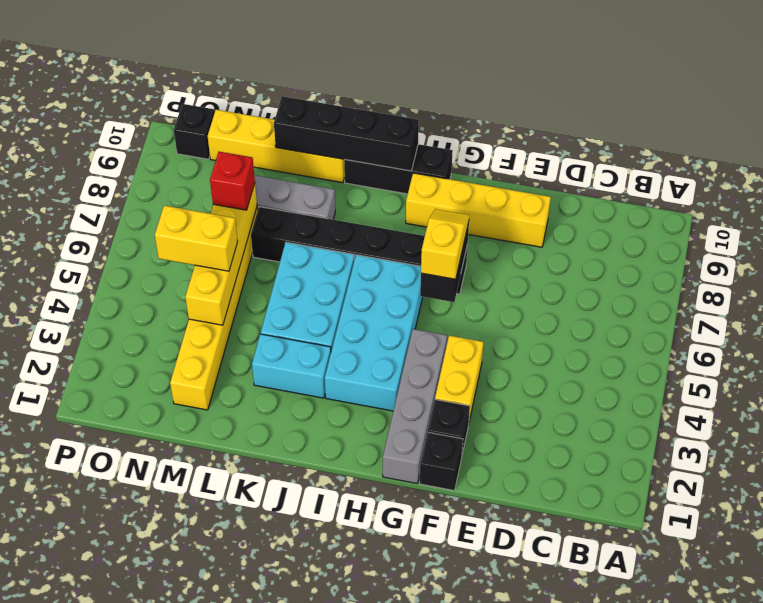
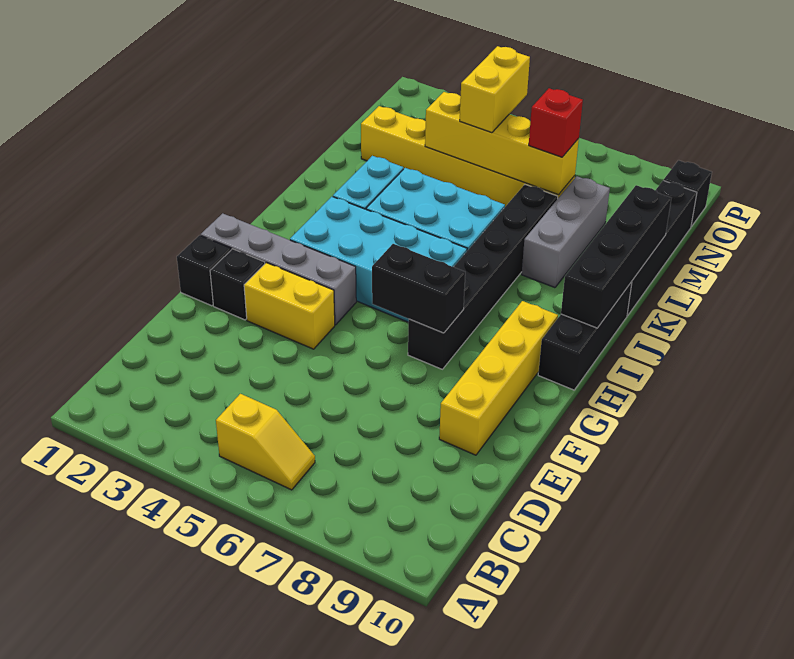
yellow 1x2 slope [421,209,469,279] -> yellow 1x2 slope moved to [216,394,315,490]
yellow 1x4 brick [208,110,345,183] -> black 1x4 brick [627,180,697,316]

